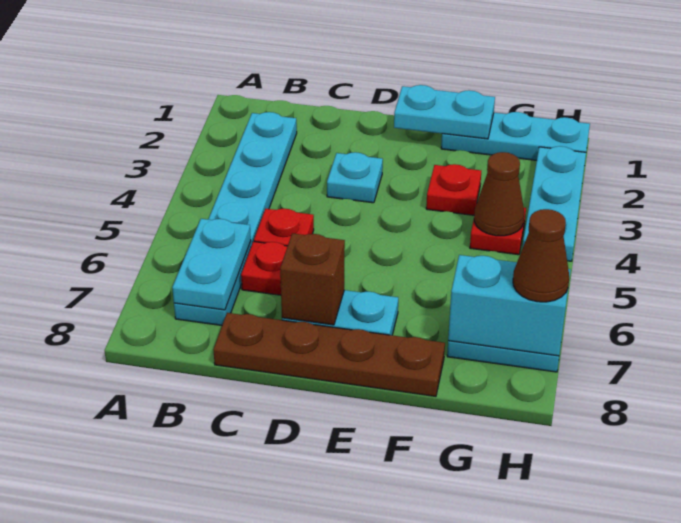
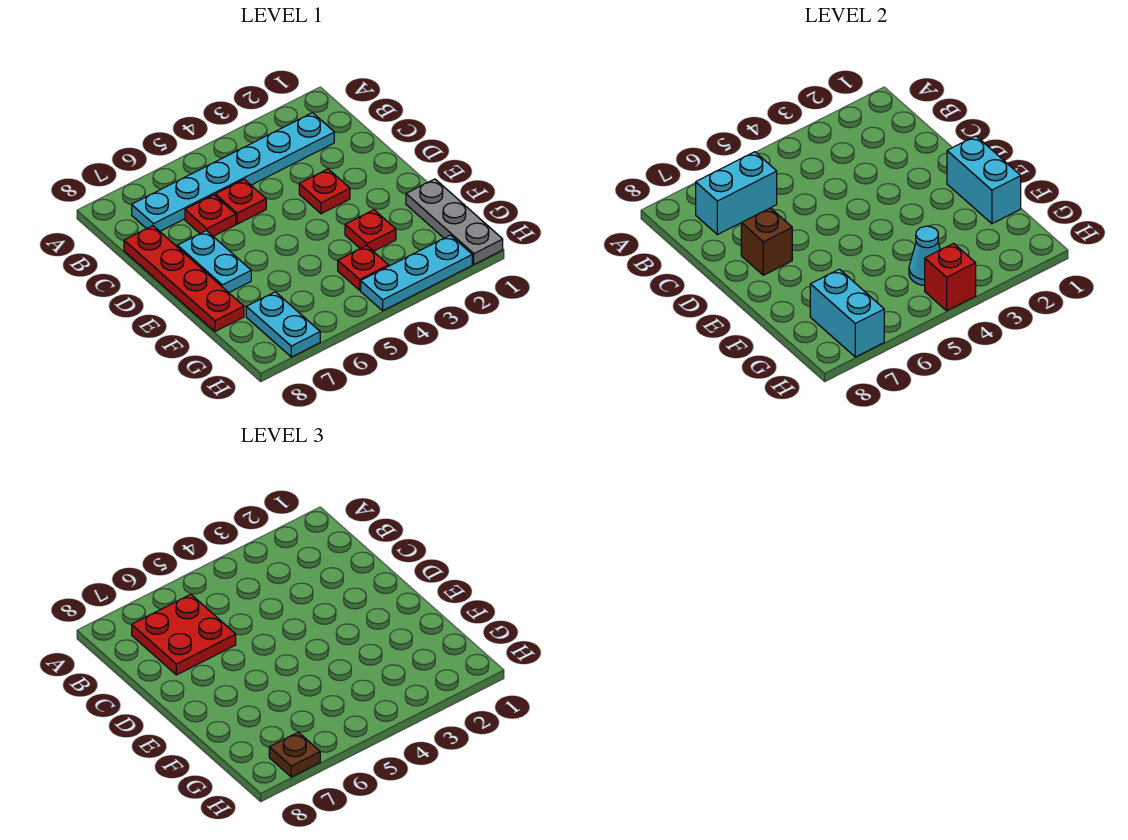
cyan 1x2 plate [172,219,251,310] -> cyan 1x2 brick [696,152,777,235]
none -> red 2x2 plate [132,594,236,675]
brown 1x4 plate [213,313,445,396] -> red 1x4 plate [124,226,244,332]
cyan 1x1 plate [327,152,383,203] -> red 1x1 plate [299,169,350,214]
cyan 1x2 plate [394,85,495,139] -> cyan 1x2 brick [947,136,1021,224]
cyan 1x3 plate [441,112,590,160] -> grey 1x3 plate [406,179,503,264]
brown 1x1 cone [474,152,524,236] -> cyan 1x1 cone [909,226,940,285]
none -> red 1x1 brick [925,243,976,311]
brown 1x1 cone [513,209,569,302] -> brown 1x1 plate [269,732,320,777]

